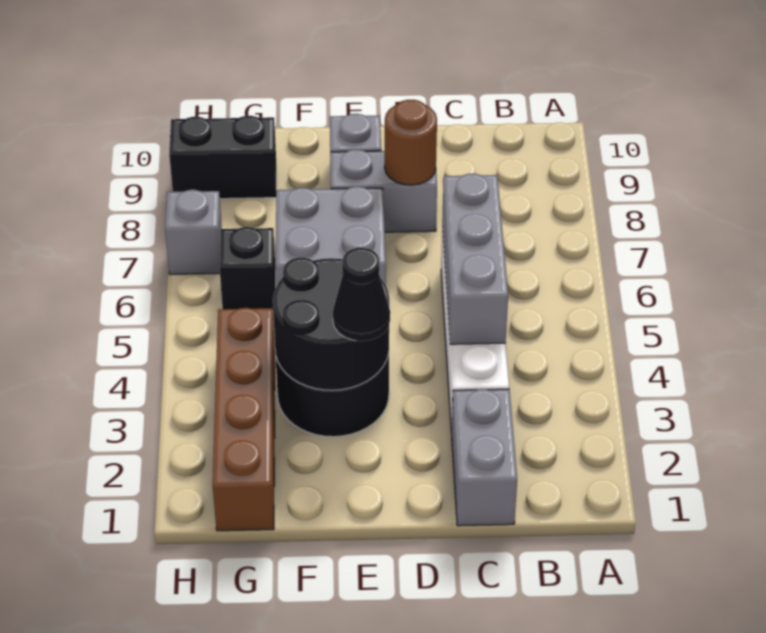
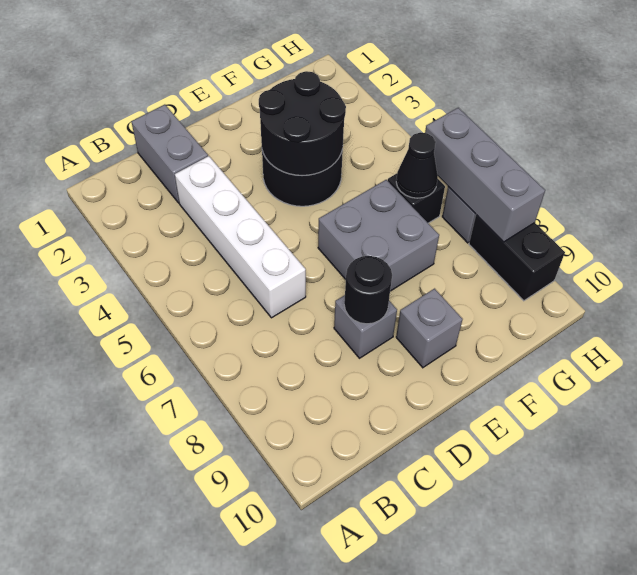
grey 1x3 brick [442,174,508,344] -> grey 1x3 brick moved to [425,108,545,242]
grey 1x2 brick [330,150,437,232] -> grey 1x1 brick [334,295,397,358]
brown 1x1 round brick [385,100,437,185] -> black 1x1 round brick [344,256,392,324]
black 1x1 cone [333,248,390,341] -> black 1x1 cone moved to [396,132,438,198]
brown 1x4 brick [213,308,275,531] -> none
black 1x2 brick [169,116,276,199] -> black 1x2 brick turned to [469,215,565,301]

